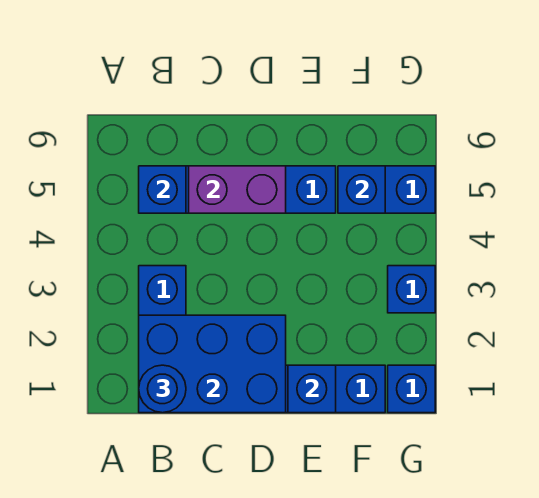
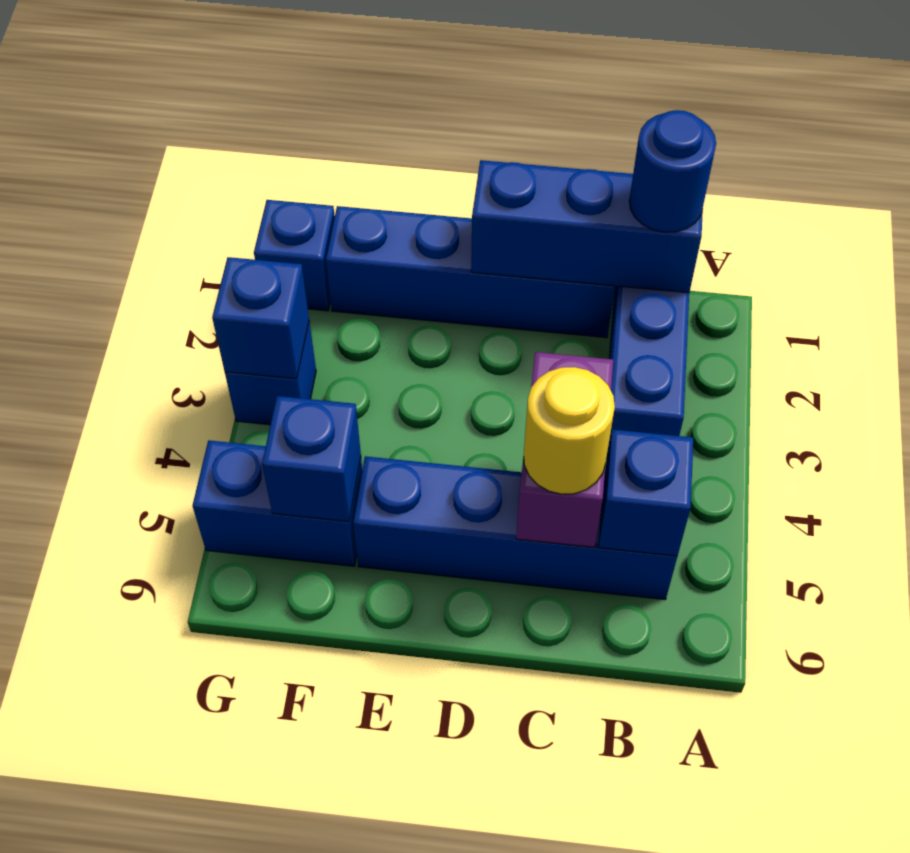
blue 2x3 brick [139,315,286,413] -> blue 1x3 brick [471,160,703,293]
purple 1x2 brick [189,166,286,213] -> purple 1x2 brick turned to [516,352,613,547]
none -> yellow 1x1 round brick [524,367,615,494]
blue 1x1 brick [288,365,336,413] -> blue 1x1 brick moved to [212,257,309,379]

